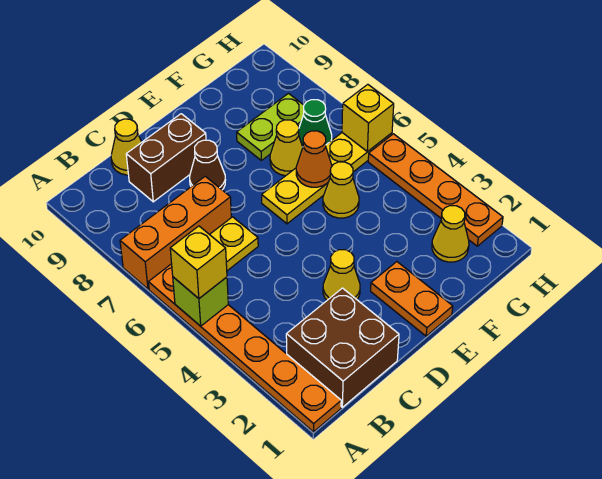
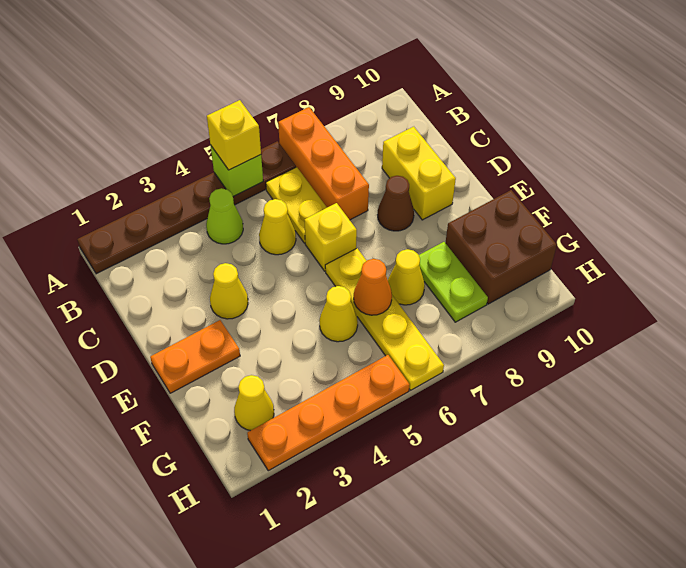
orange 1x6 plate [148,264,341,432] -> brown 1x6 plate [77,141,296,274]
brown 2x2 brick [286,288,399,407] -> brown 2x2 brick moved to [446,190,557,304]
none -> lime 1x1 cone [206,188,243,244]
brown 1x2 brick [126,114,206,202] -> yellow 1x2 brick [382,127,456,220]
yellow 1x1 cone [111,119,141,175] -> yellow 1x1 cone moved to [259,199,296,255]
green 1x1 cone [299,100,332,146] -> none
yellow 1x1 brick [342,84,394,152] -> yellow 1x1 brick moved to [305,203,357,271]

